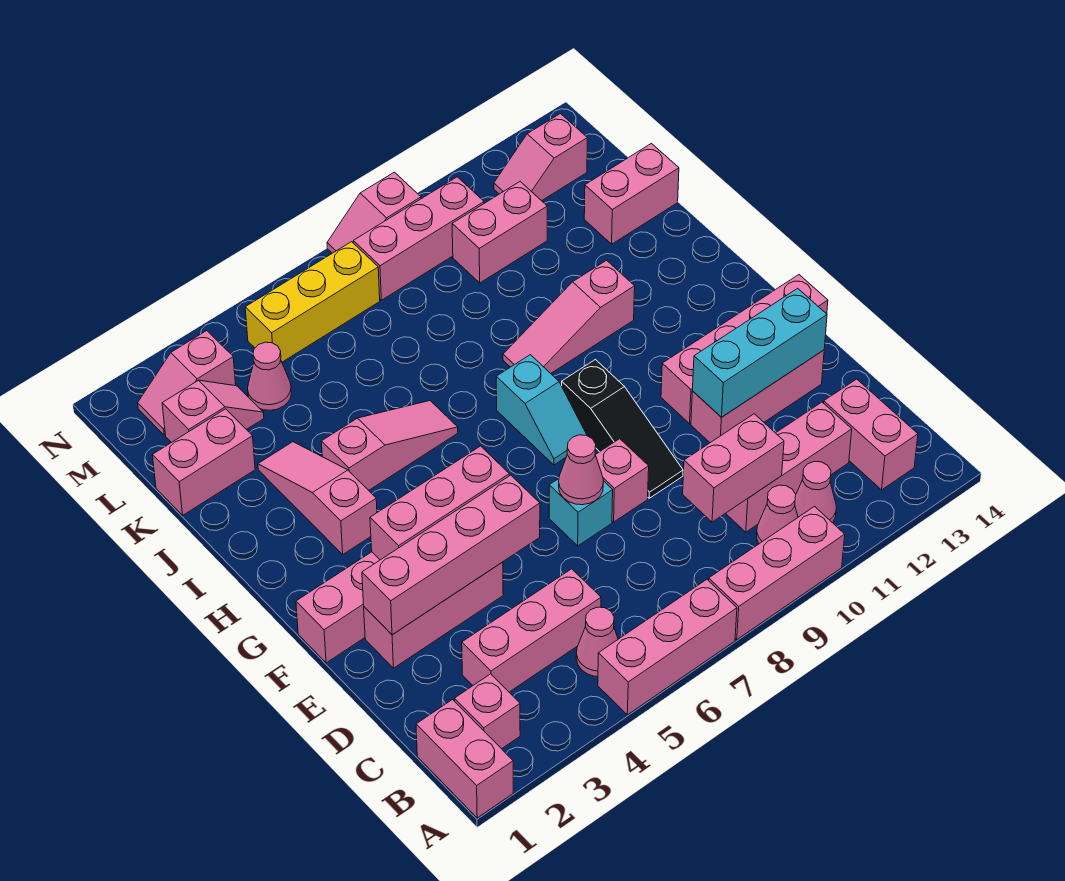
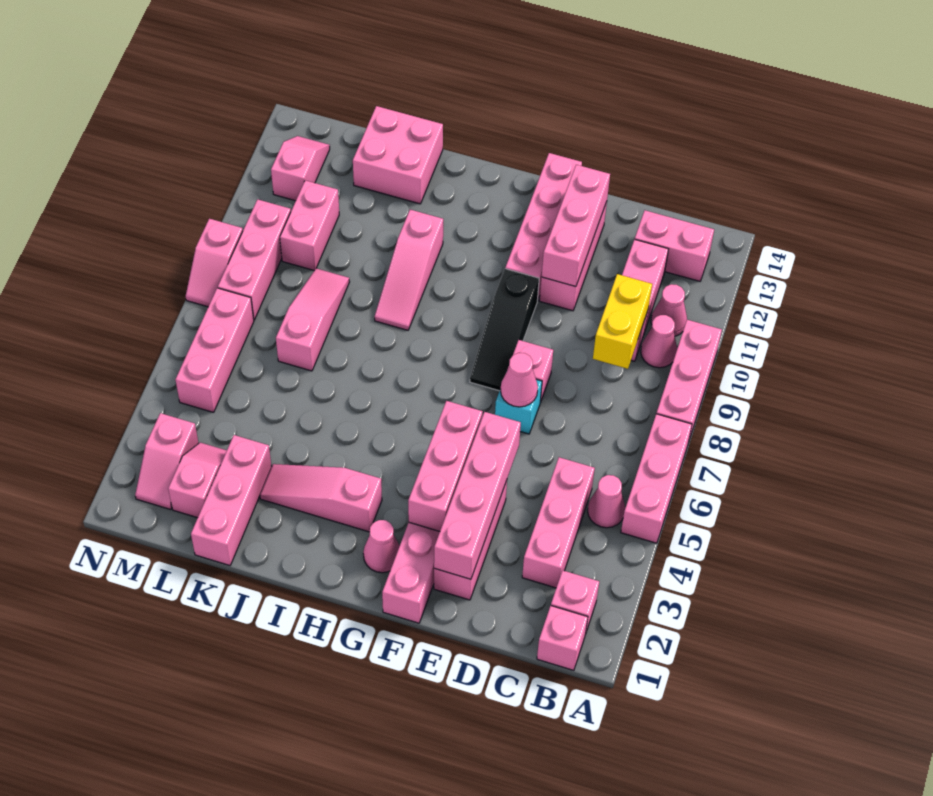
pink 1x2 brick [416,700,513,818] -> pink 1x1 brick [537,606,588,670]
pink 1x2 brick [683,414,784,522] -> yellow 1x2 brick [593,274,652,369]
black 1x3 slope [562,360,683,498] -> black 1x3 slope turned to [470,269,539,391]
cyan 1x3 brick [693,288,827,417] -> pink 1x3 brick [542,165,610,287]
cyan 1x2 slope [496,355,587,465] -> none
pink 1x3 slope [321,401,458,490] -> pink 1x3 slope moved to [276,268,349,371]
pink 1x2 brick [153,409,255,515] -> pink 1x3 brick [191,435,272,566]
pink 1x2 brick [584,143,679,244] -> pink 2x2 brick [353,106,443,204]
pink 1x1 cone [248,342,292,410] -> pink 1x1 cone moved to [363,520,400,573]
yellow 1x3 brick [245,242,380,362] -> pink 1x3 brick [175,288,254,412]
pink 1x2 slope [494,114,587,201] -> pink 1x2 slope turned to [271,136,330,201]

